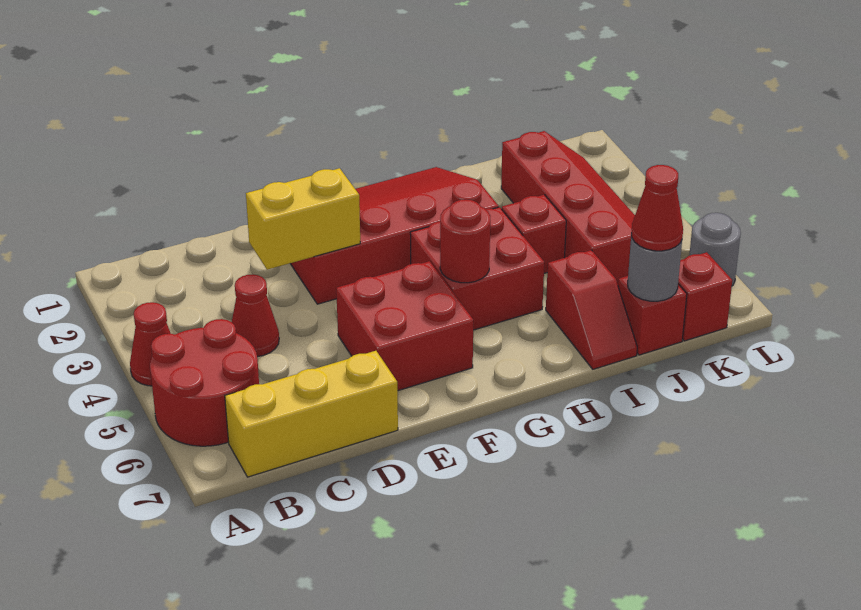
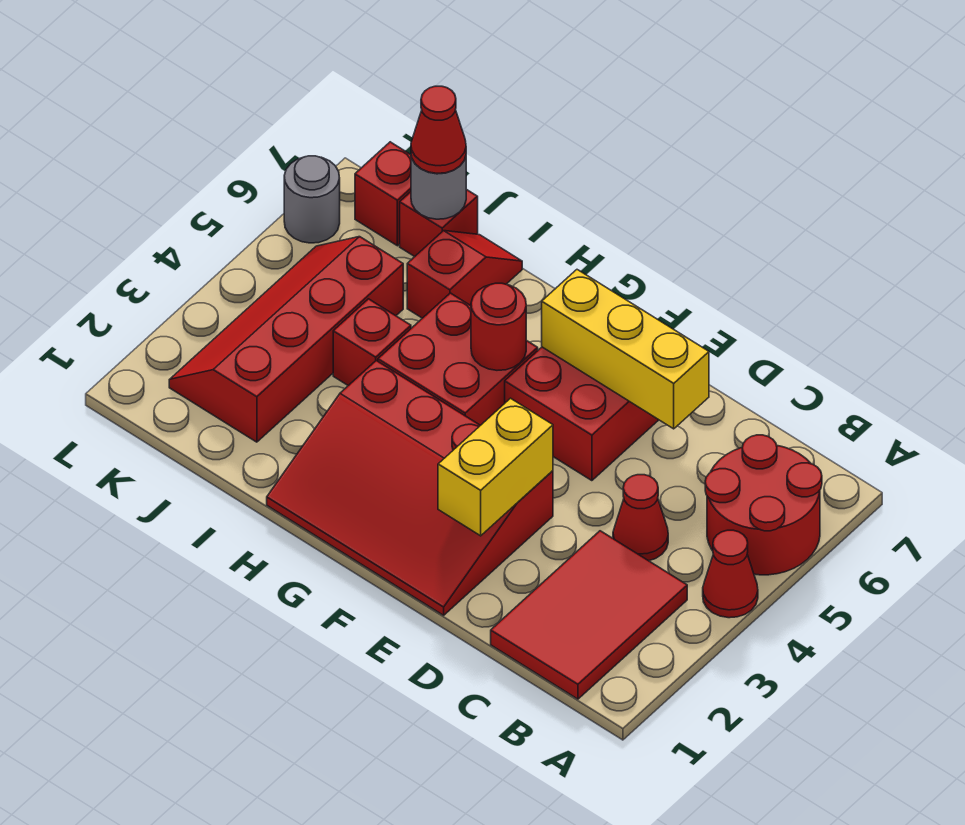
none -> red 2x3 tile [491,531,687,699]
yellow 1x3 brick [225,351,398,477] -> yellow 1x3 brick moved to [542,270,709,429]
yellow 1x2 brick [246,168,360,270] -> yellow 1x2 brick turned to [438,398,553,536]

